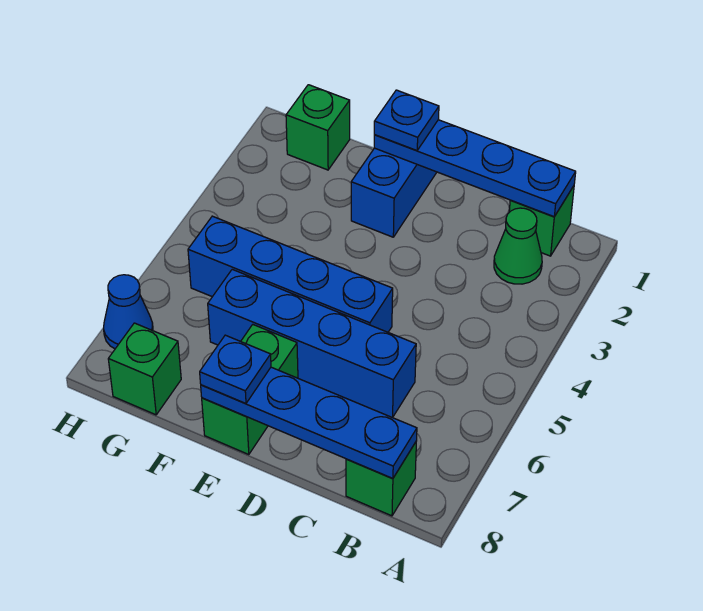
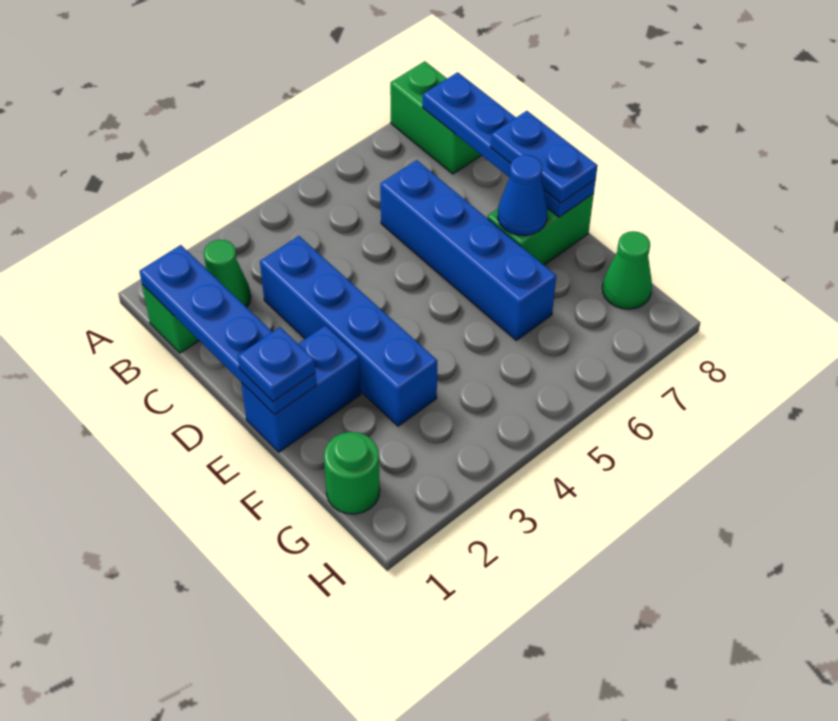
green 1x1 brick [346,442,416,516] -> green 1x2 brick [390,61,481,174]
blue 1x4 brick [188,216,393,332] -> blue 1x4 brick moved to [260,236,437,426]
blue 1x1 plate [200,335,271,403] -> blue 1x2 plate [491,111,598,203]
green 1x1 brick [286,85,350,170] -> green 1x1 round brick [324,432,380,514]
green 1x1 brick [108,323,181,415] -> green 1x1 cone [602,231,652,309]
blue 1x1 cone [104,275,153,349] -> blue 1x1 cone moved to [498,155,547,236]

